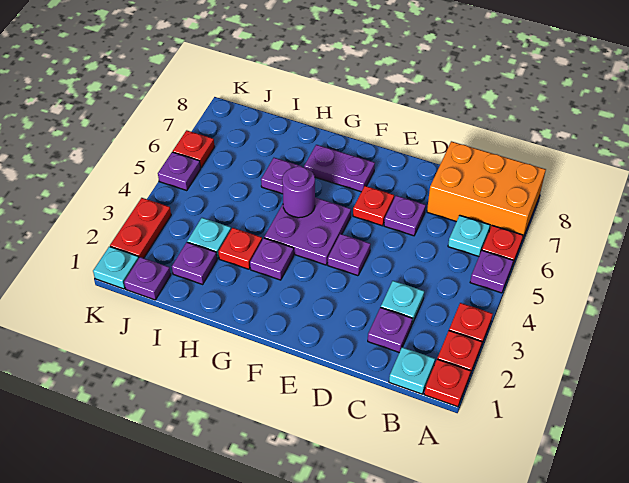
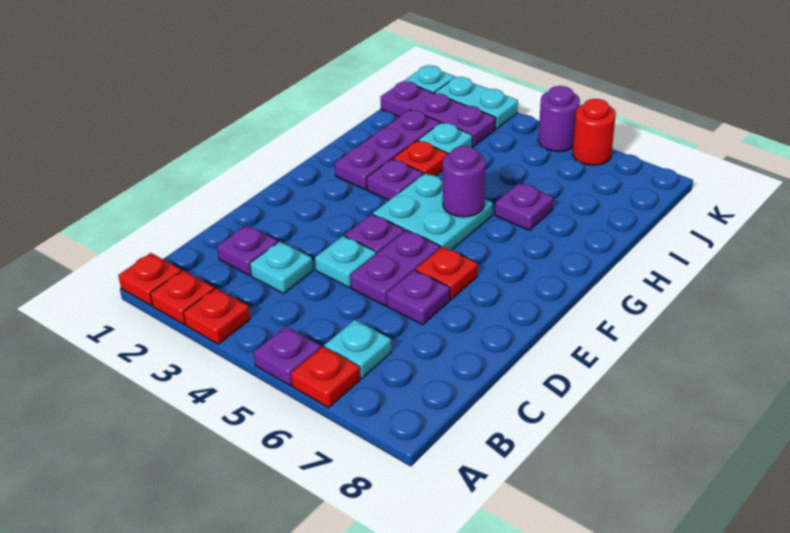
orange 2x3 brick [427,141,546,240] -> none
cyan 1x1 plate [389,347,435,394] -> cyan 1x1 plate moved to [315,236,376,287]
purple 2x2 plate [264,197,351,265] -> cyan 2x2 plate [373,173,493,250]
purple 1x2 plate [304,145,375,192] -> purple 1x2 plate moved to [350,230,440,306]
purple 1x1 plate [172,242,217,284] -> purple 1x3 plate [335,110,440,190]
purple 1x1 plate [124,257,171,300] -> purple 1x3 plate [381,81,496,147]
red 1x2 plate [110,198,171,258] -> cyan 1x2 plate [435,77,518,129]
purple 1x1 plate [158,152,201,191] -> purple 1x1 round brick [538,86,580,151]
red 1x1 plate [173,130,215,168] -> red 1x1 round brick [573,99,616,165]

